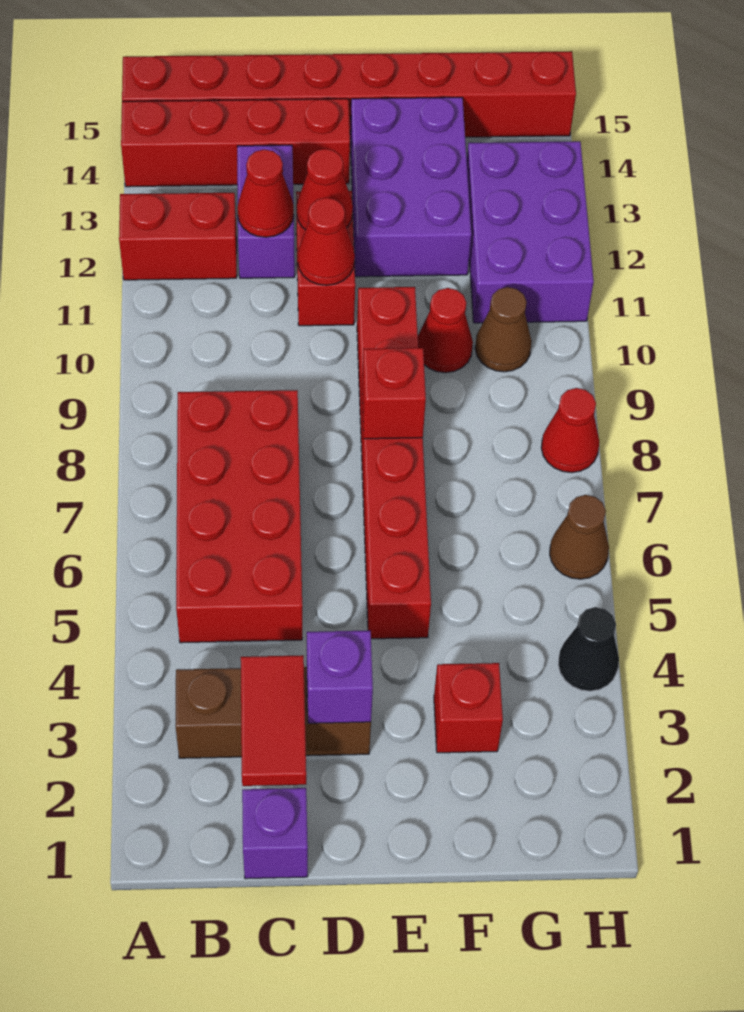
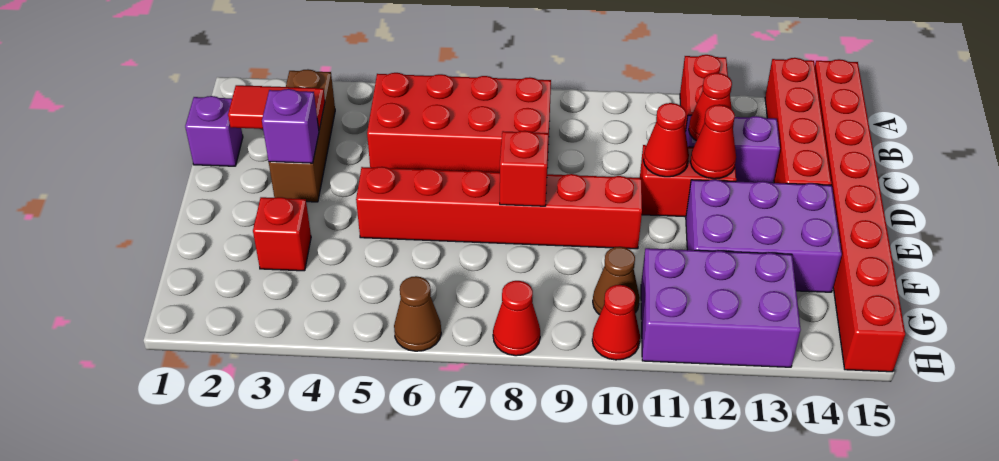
red 1x1 cone [418,288,473,373] -> red 1x1 cone moved to [592,285,640,360]
black 1x1 cone [558,607,619,691] -> none

